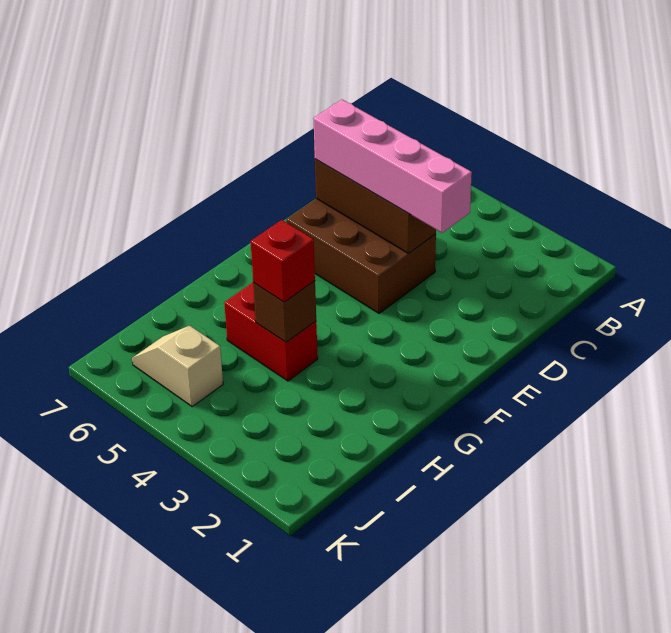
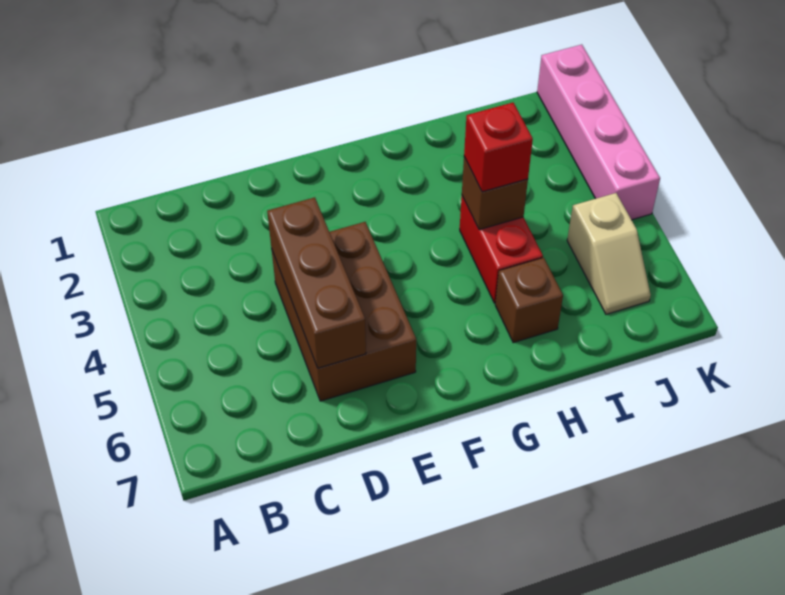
pink 1x4 brick [313,100,472,233] -> pink 1x4 brick moved to [537,45,660,220]
none -> brown 1x1 brick [495,258,563,343]

